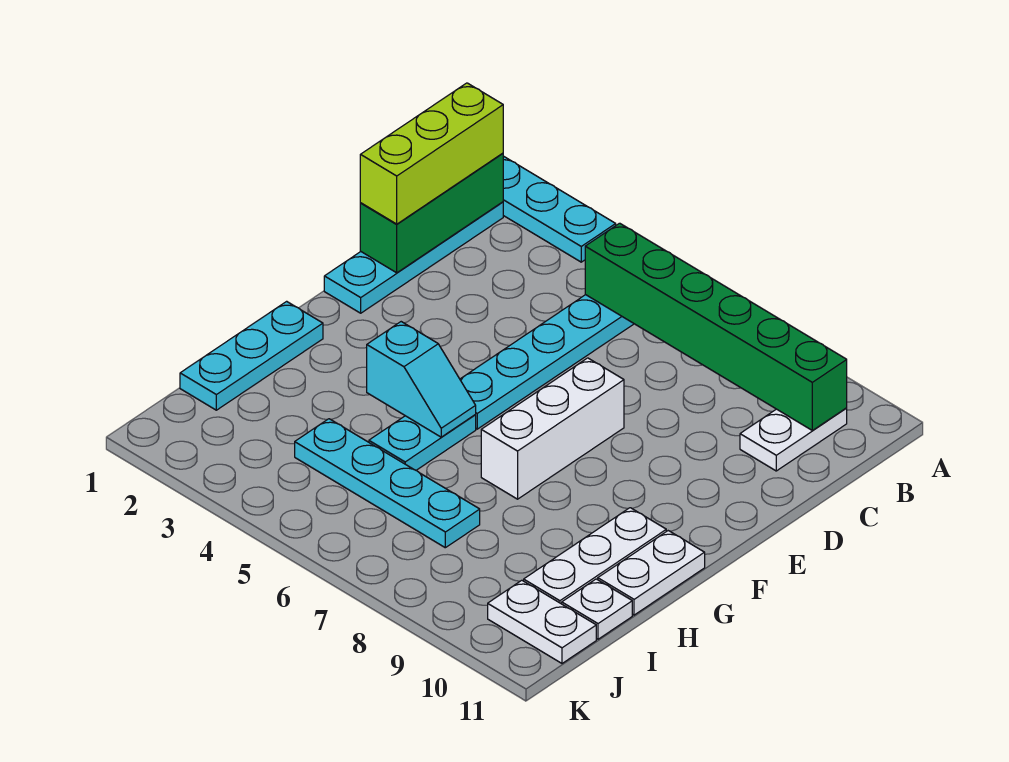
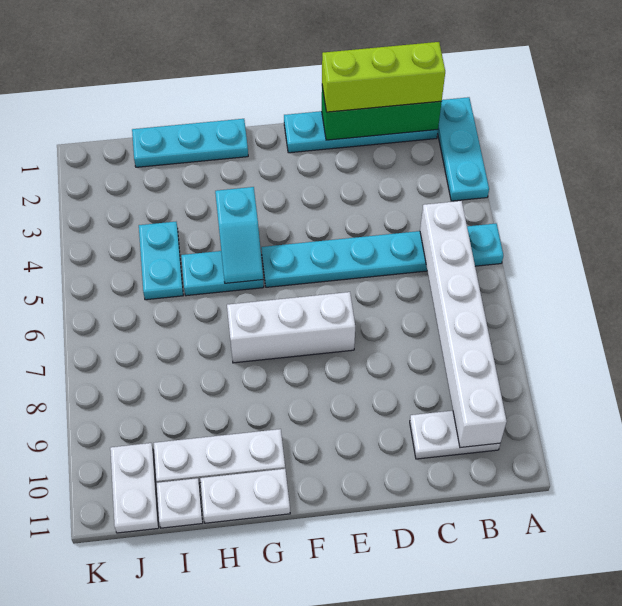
green 1x6 brick [585,223,847,430] -> white 1x6 brick [420,201,507,448]
cyan 1x4 plate [295,419,480,548] -> cyan 1x2 plate [139,222,183,300]

